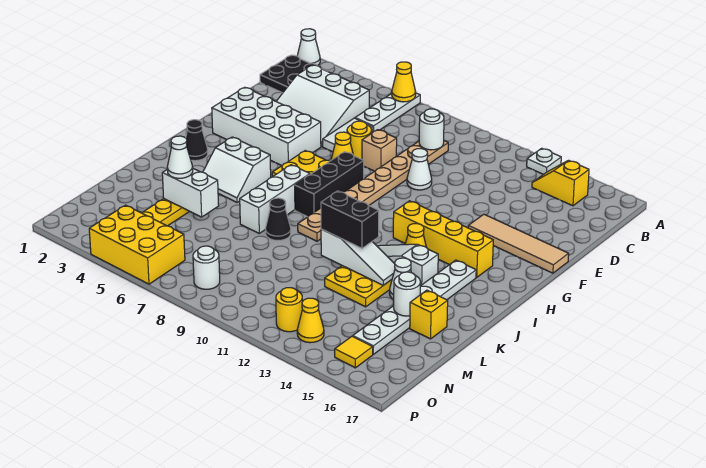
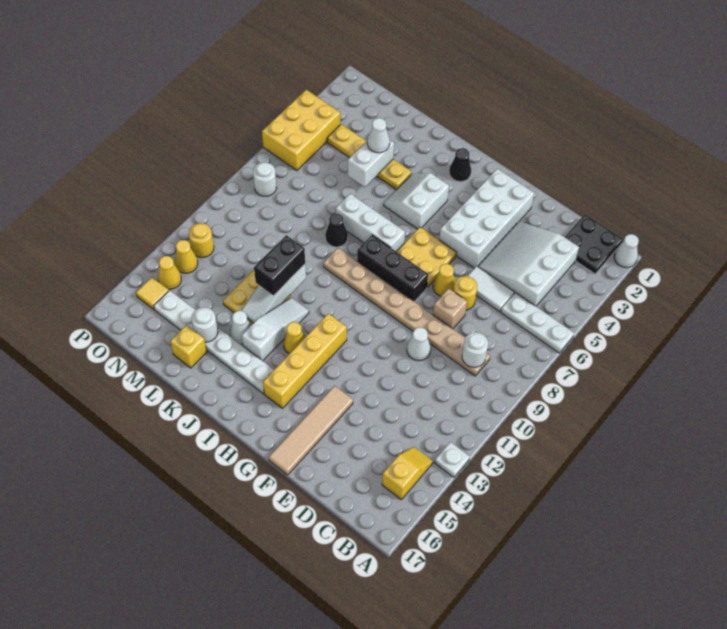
yellow 1x1 cone [392,62,416,102] -> yellow 1x1 cone moved to [158,256,181,289]

